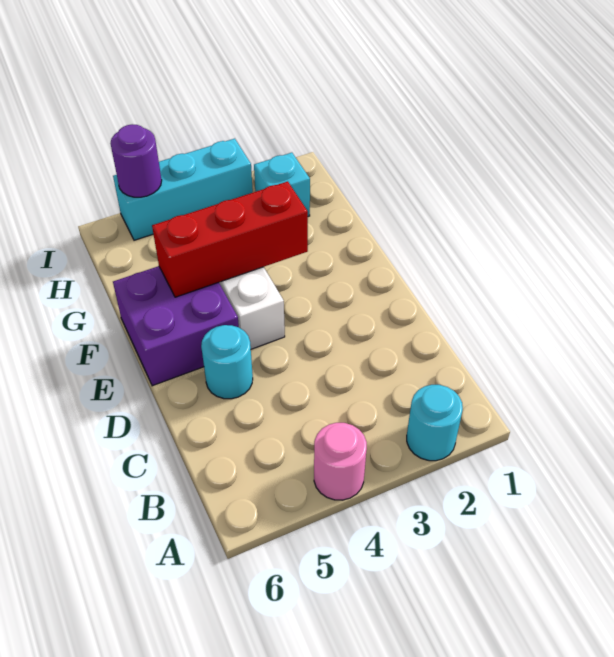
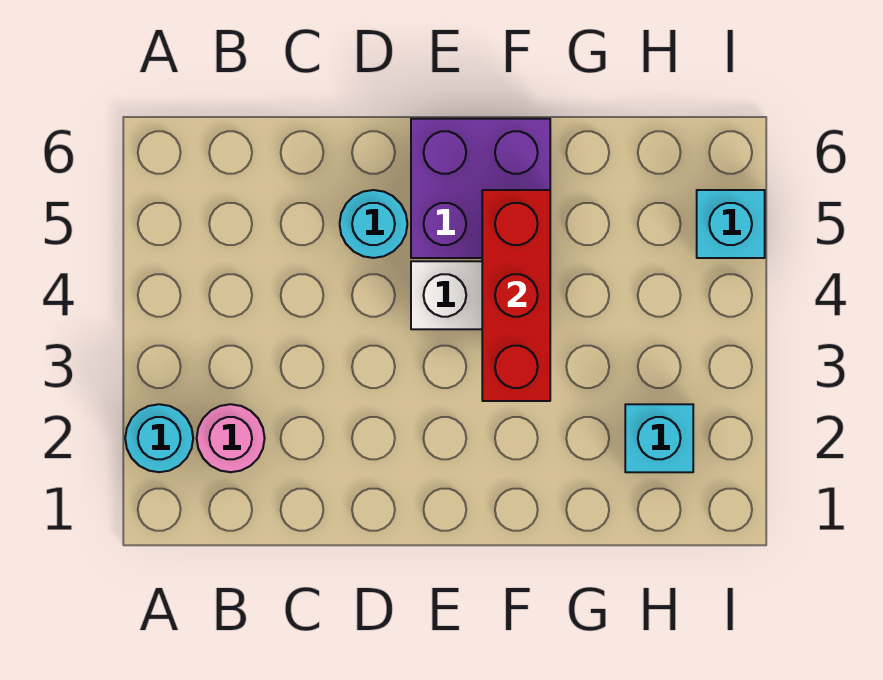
pink 1x1 round brick [314,423,367,500] -> pink 1x1 round brick moved to [197,404,265,472]
cyan 1x3 brick [113,139,253,240] -> cyan 1x1 brick [697,190,765,258]
purple 1x1 round brick [110,124,162,197] -> none

